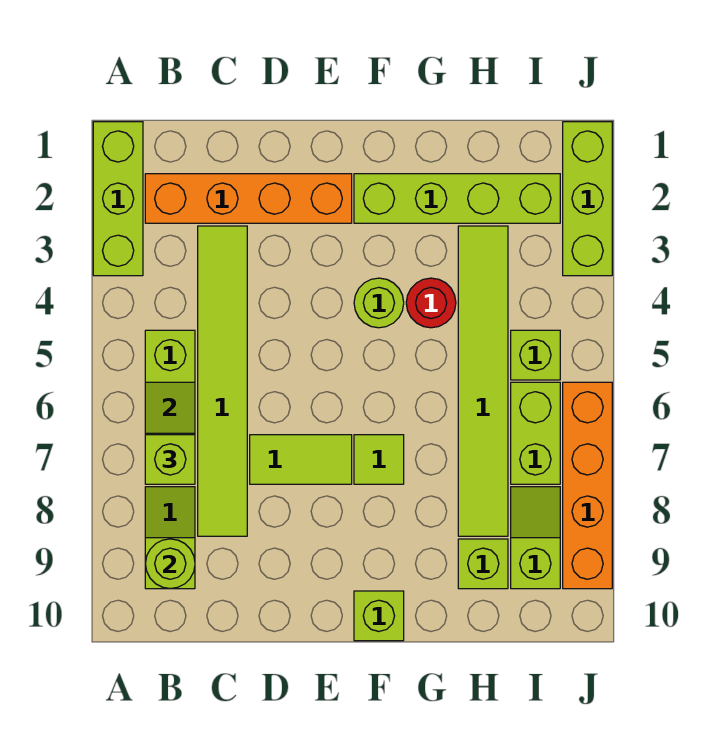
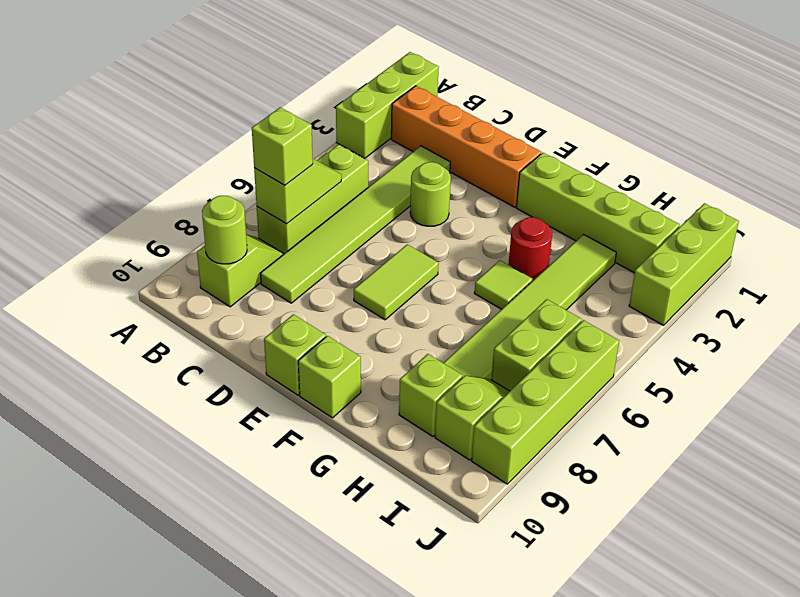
lime 1x2 tile [250,435,352,484] -> lime 1x2 tile turned to [354,244,439,320]
lime 1x1 round brick [354,278,404,328] -> lime 1x1 round brick moved to [410,162,451,226]
lime 1x1 tile [354,435,404,484] -> lime 1x1 tile moved to [474,260,532,309]
lime 1x1 brick [511,330,560,380] -> lime 1x1 brick moved to [264,314,326,395]
orange 1x4 brick [563,382,612,589] -> lime 1x4 brick [472,320,619,484]

